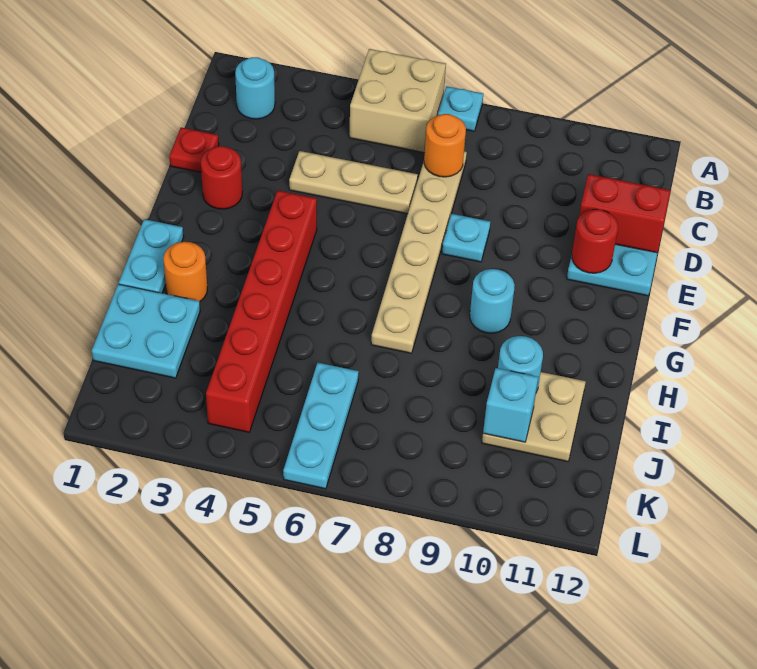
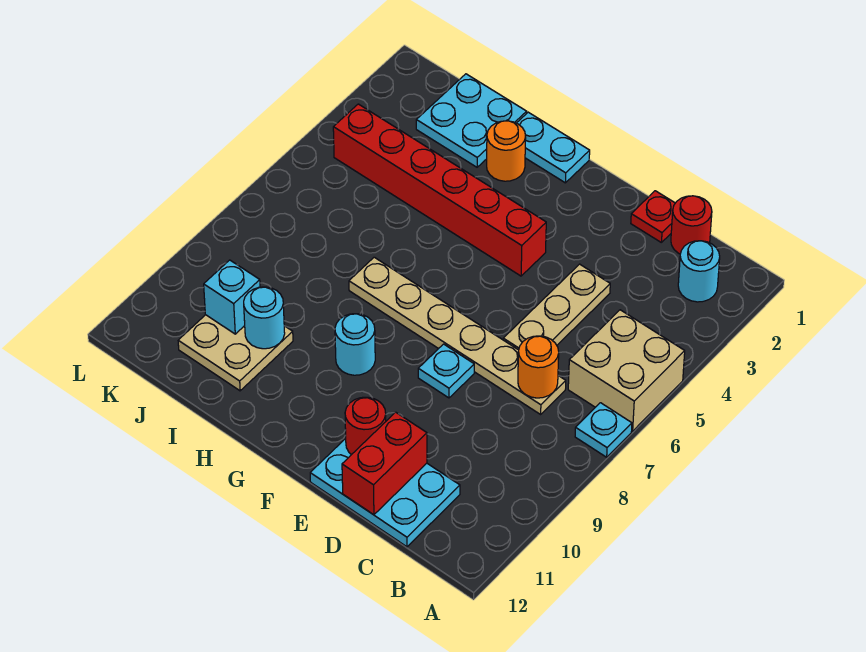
red 1x1 round brick [201,146,242,209] -> red 1x1 round brick moved to [671,196,712,254]
cyan 1x3 plate [283,363,359,489] -> none

